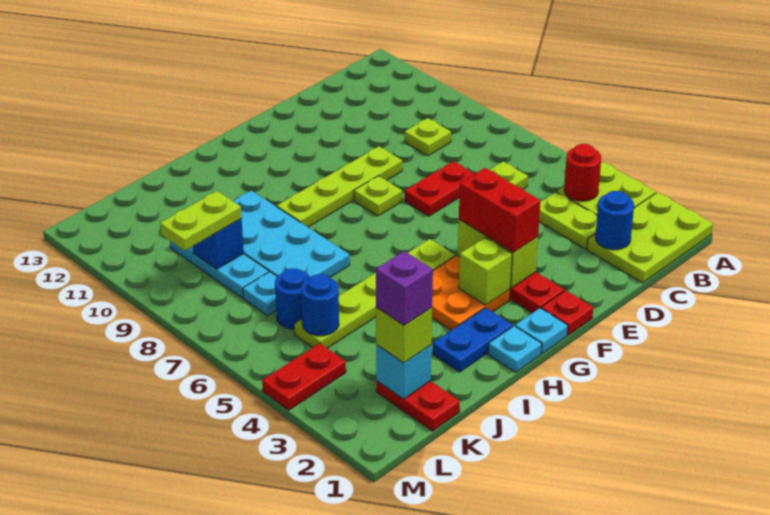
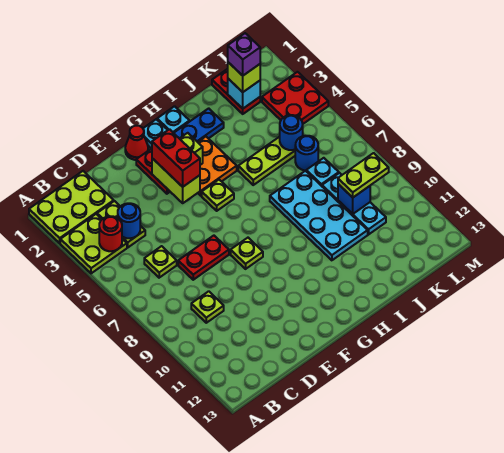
blue 1x1 round brick [595,191,634,250] -> blue 1x1 round brick moved to [118,203,140,238]
lime 1x4 plate [277,146,402,227] -> none
red 1x1 plate [541,290,593,335] -> red 1x1 cone [125,126,148,160]
red 1x2 plate [262,343,346,410] -> red 2x2 plate [262,72,328,124]

